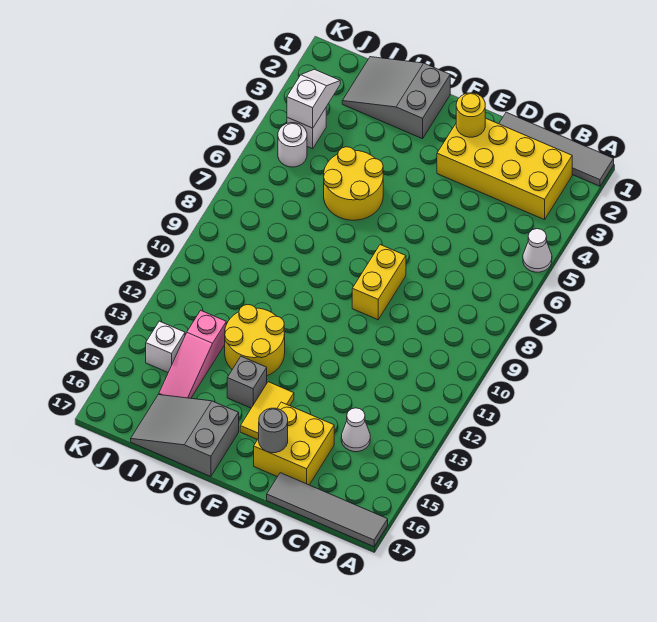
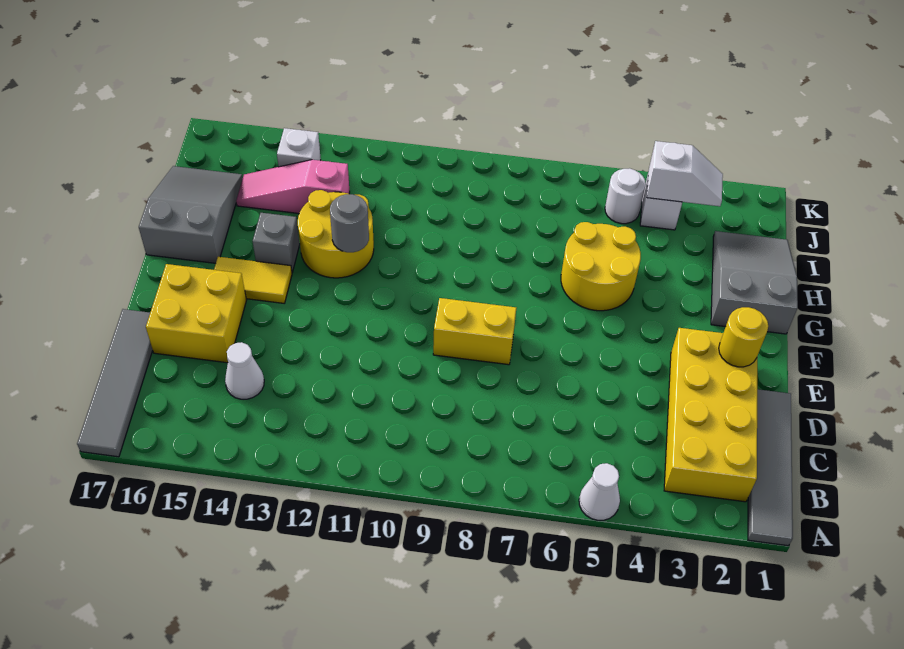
grey 1x1 round brick [259,408,288,453] -> grey 1x1 round brick moved to [330,194,369,252]

